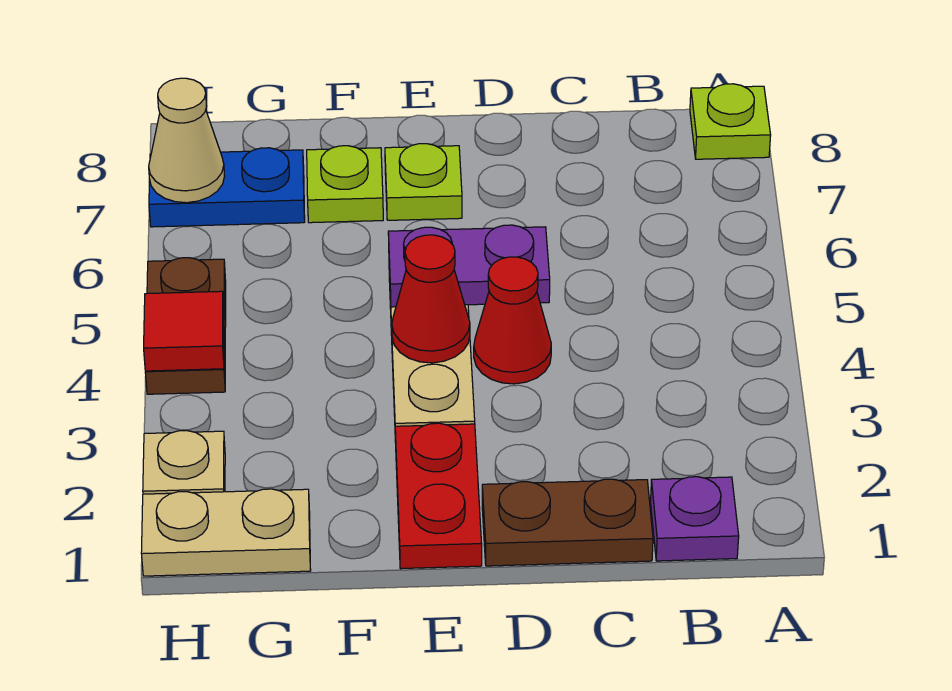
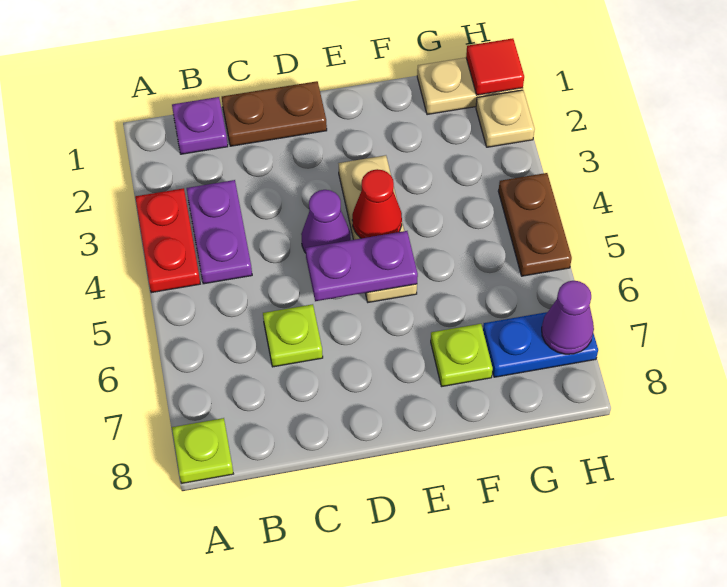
none -> purple 1x2 plate [187,180,252,284]
red 1x1 cone [474,257,551,384] -> purple 1x1 cone [301,190,351,253]
red 1x2 plate [395,423,482,569] -> red 1x2 plate moved to [135,188,200,293]
lime 1x1 plate [385,144,462,220] -> lime 1x1 plate moved to [263,304,323,367]
red 1x1 tile [144,291,224,371] -> red 1x1 tile moved to [466,38,524,95]
tan 1x1 cone [149,78,224,203] -> purple 1x1 cone [542,281,594,354]

